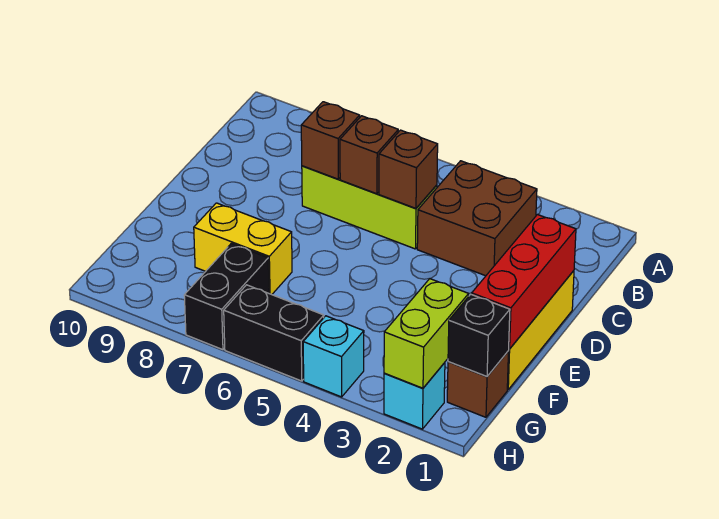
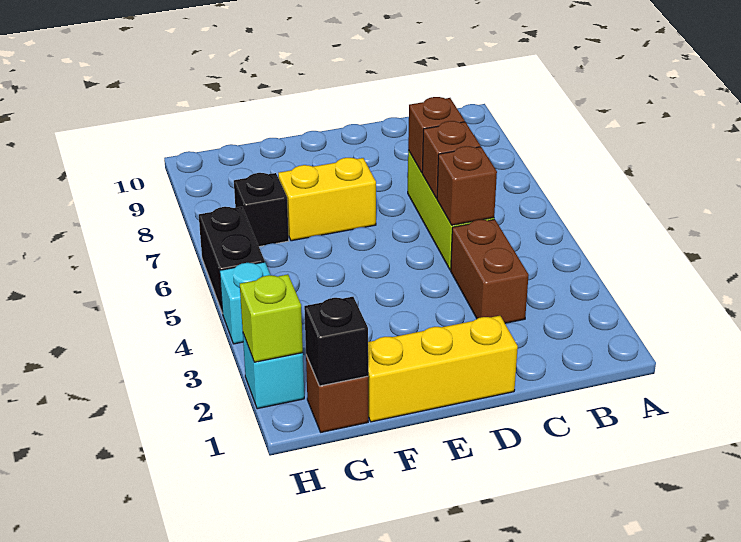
brown 2x2 brick [417,161,537,276] -> brown 1x2 brick [451,219,529,323]
red 1x3 brick [472,214,576,349] -> none
yellow 1x2 brick [194,203,292,295] -> yellow 1x2 brick turned to [278,158,376,241]
lime 1x2 brick [384,279,469,388] -> lime 1x1 brick [240,274,303,362]
black 1x2 brick [184,243,269,350] -> black 1x1 brick [234,173,289,247]

